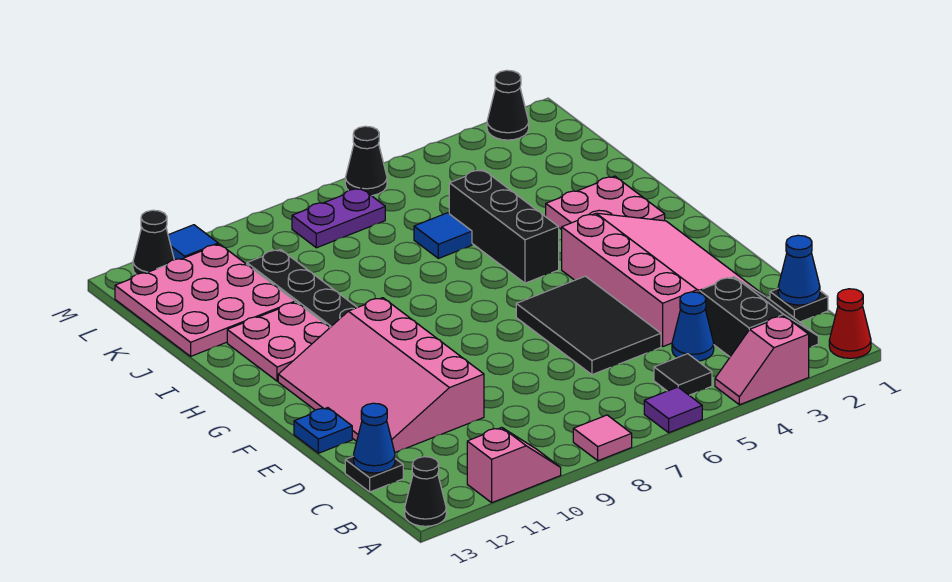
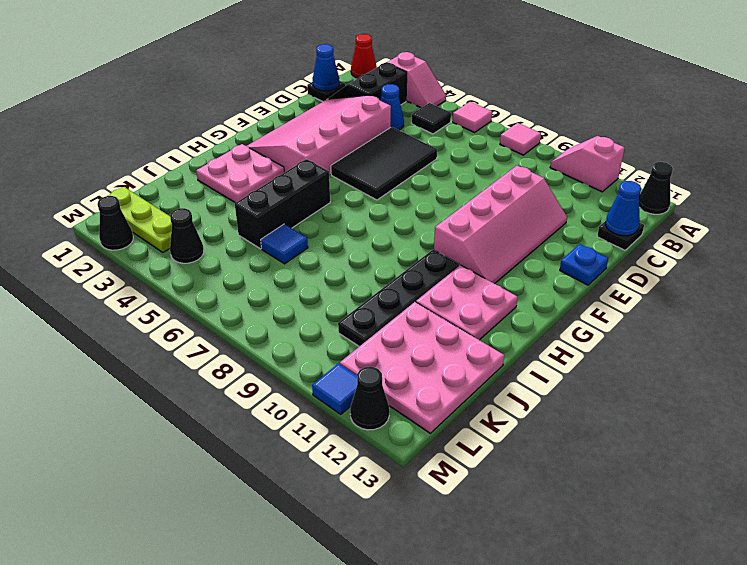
purple 1x1 tile [644,387,702,433] -> pink 1x1 tile [453,102,492,132]
pink 3x4 slope [278,298,484,452] -> pink 2x4 slope [433,166,567,284]
none -> lime 1x3 plate [108,187,172,252]
purple 1x2 plate [292,188,385,248] -> none
black 1x1 cone [345,126,387,196] -> black 1x1 cone moved to [170,208,204,263]

